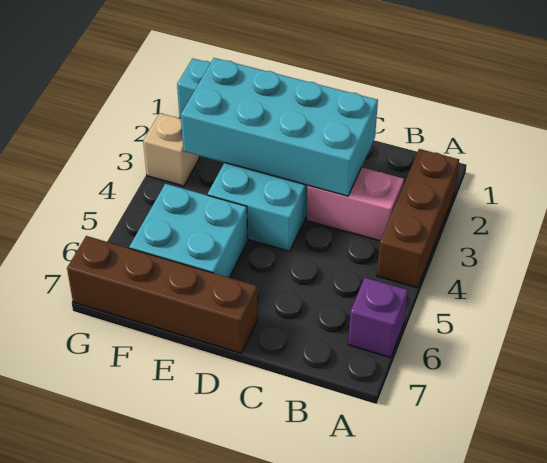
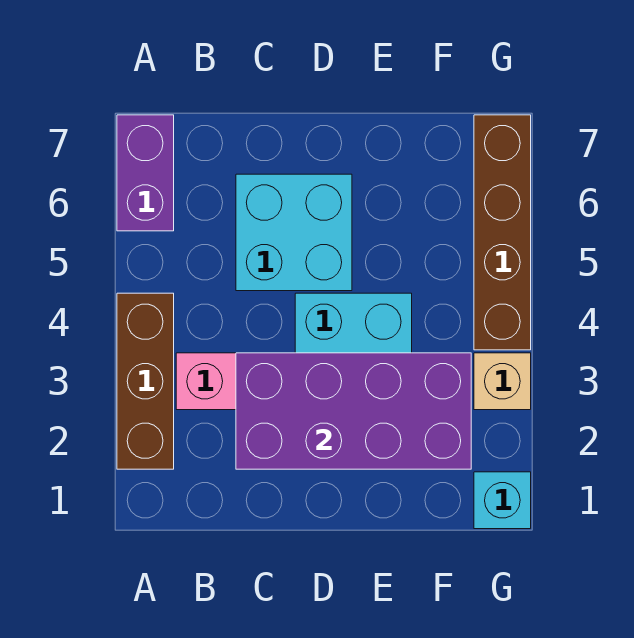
purple 1x1 brick [348,278,408,358] -> purple 1x2 brick [117,115,174,231]
cyan 2x4 brick [181,58,378,196] -> purple 2x4 brick [236,353,471,469]
brown 1x4 brick [67,236,258,353] -> brown 1x4 brick turned to [474,115,531,350]
cyan 2x2 brick [129,184,248,277] -> cyan 2x2 brick moved to [236,174,352,291]

